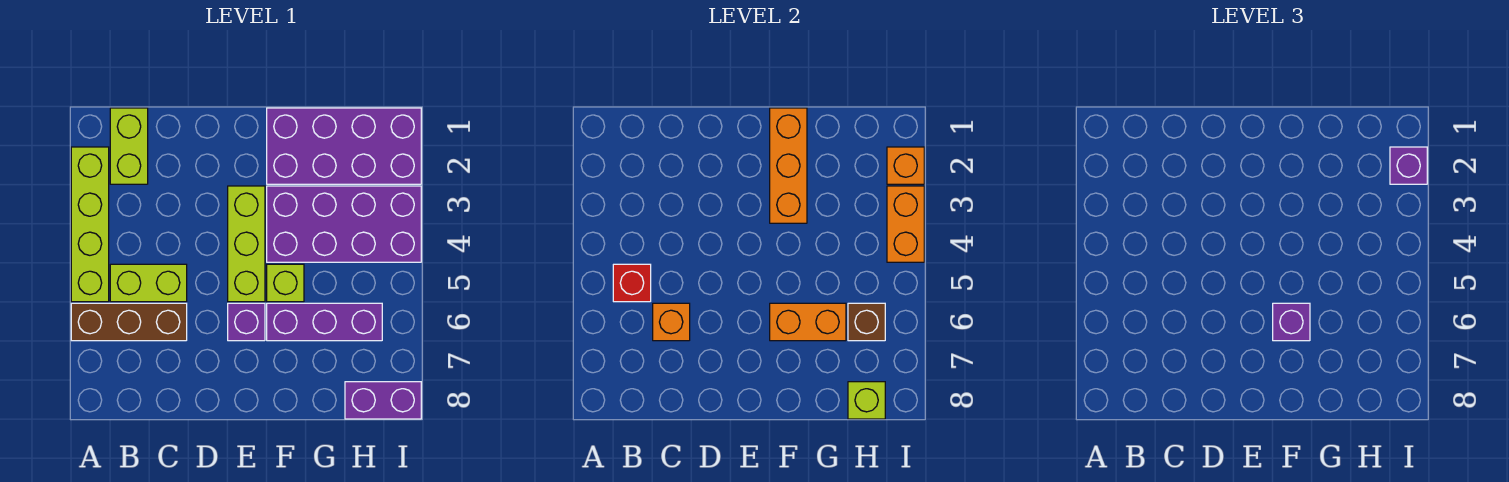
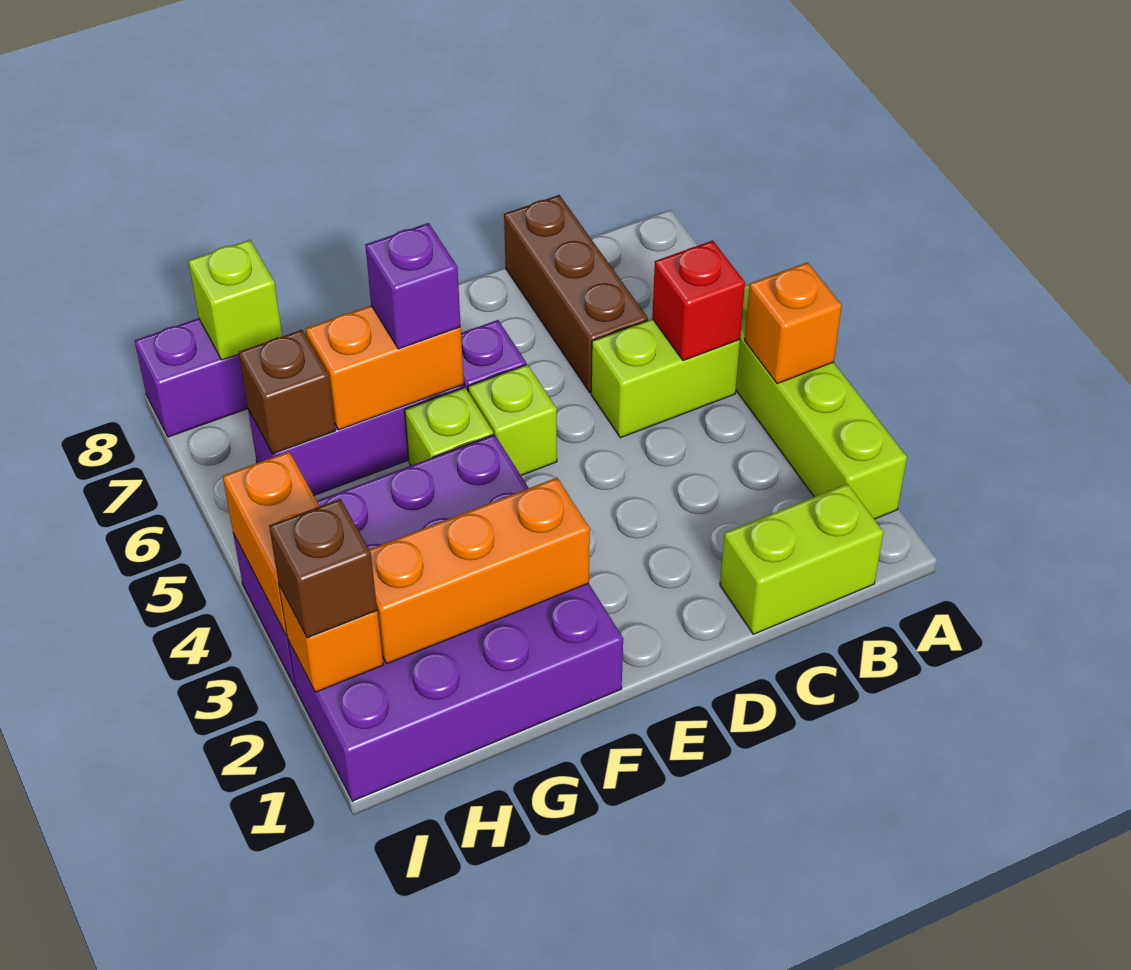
brown 1x3 brick [71,303,187,341] -> brown 1x3 brick turned to [504,195,648,393]
lime 1x2 brick [110,108,148,184] -> lime 1x2 brick turned to [720,484,884,634]
orange 1x1 brick [653,303,690,341] -> orange 1x1 brick moved to [745,262,842,384]
lime 1x3 brick [228,186,265,302] -> lime 1x1 brick [468,365,557,475]
orange 1x3 brick [770,108,807,223] -> orange 1x3 brick turned to [369,478,590,664]
purple 1x1 brick [1390,147,1427,184] -> brown 1x1 brick [269,499,377,638]

